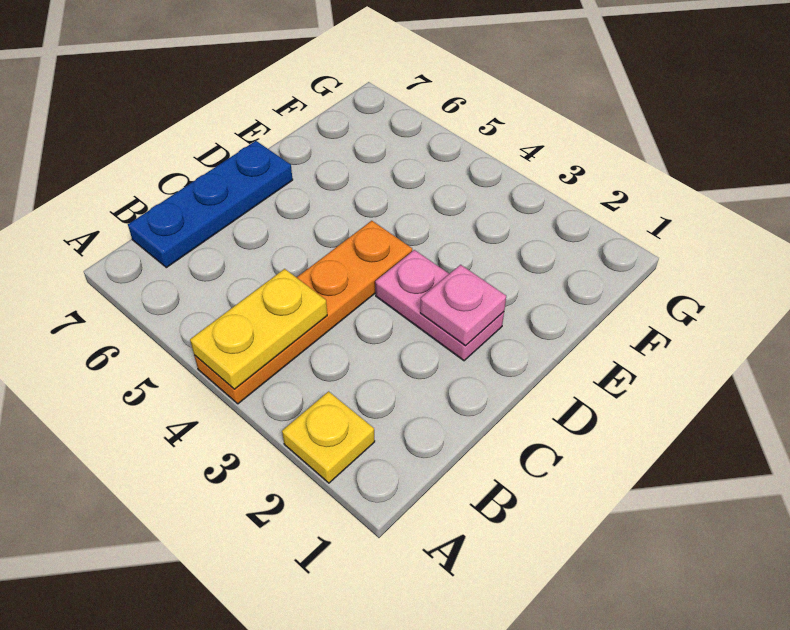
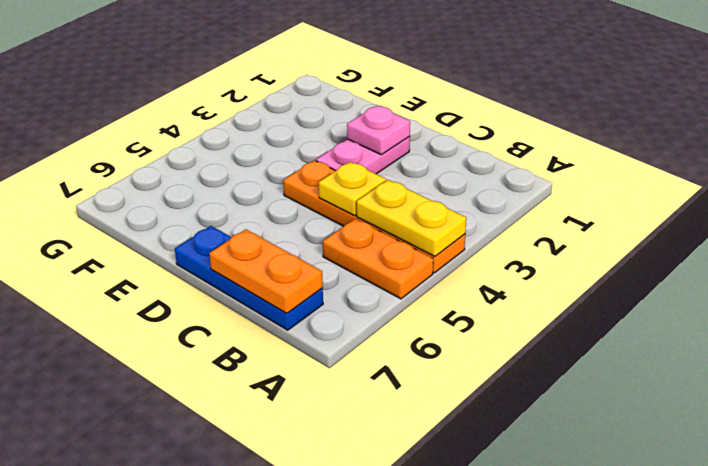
yellow 1x1 plate [282,391,375,483] -> yellow 1x1 plate moved to [319,162,386,216]
none -> orange 1x2 plate [323,219,433,299]
none -> orange 1x2 plate [209,229,323,313]

